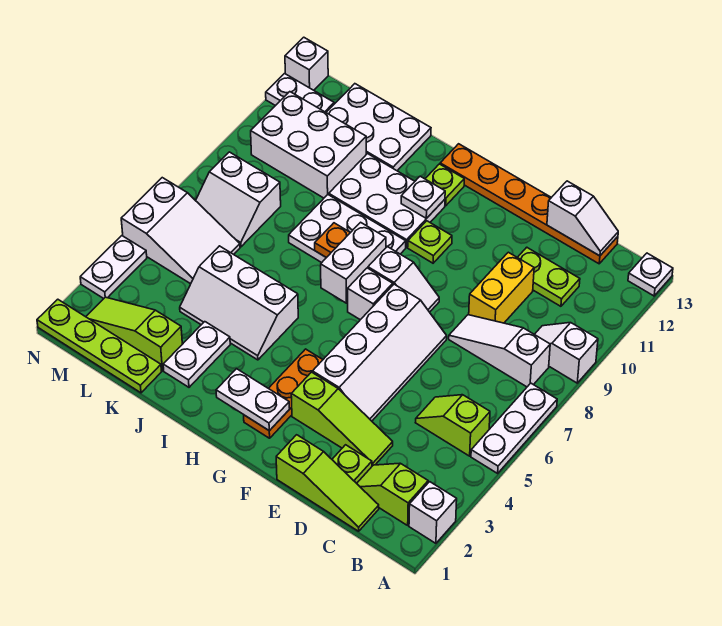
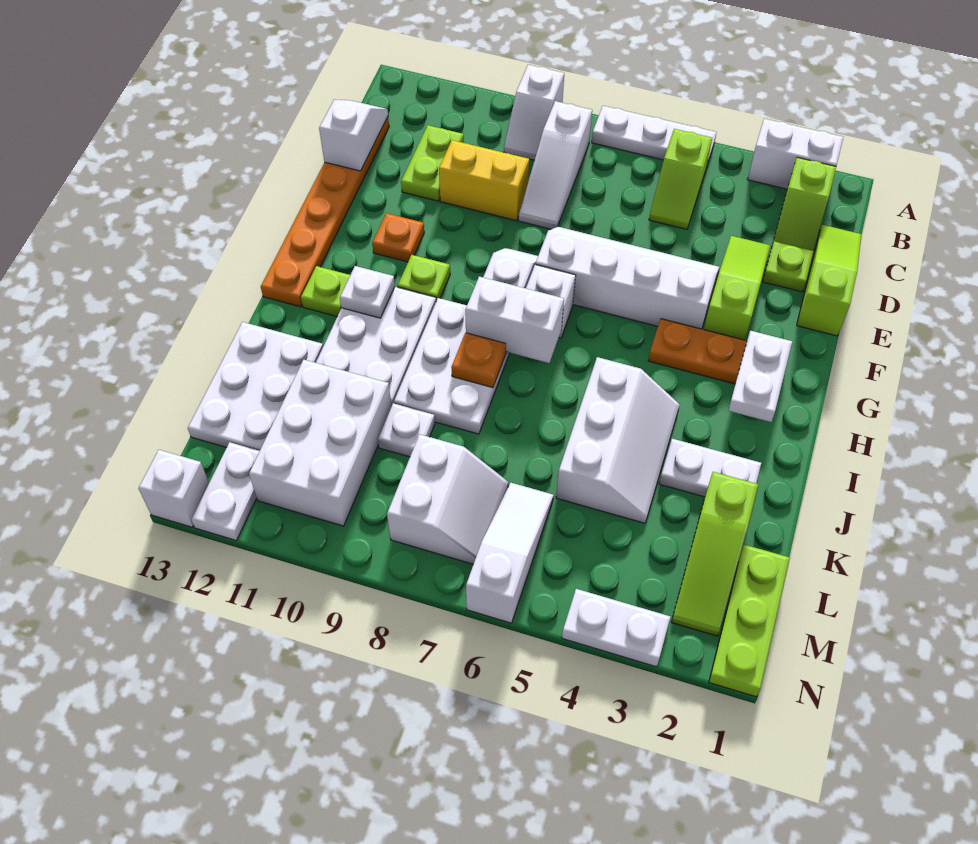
white 1x1 brick [409,482,457,543] -> white 1x2 brick [748,119,843,189]
white 1x1 plate [628,253,673,296] -> white 1x1 plate moved to [378,403,435,457]
none -> orange 1x1 plate [372,213,424,262]
lime 1x4 plate [37,299,162,393] -> lime 1x3 plate [709,545,790,697]
white 2x3 slope [121,178,240,284] -> white 1x3 slope [466,483,554,623]

